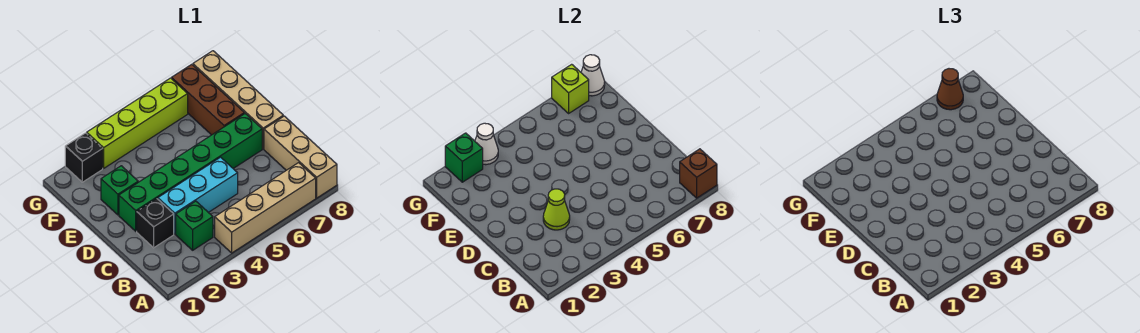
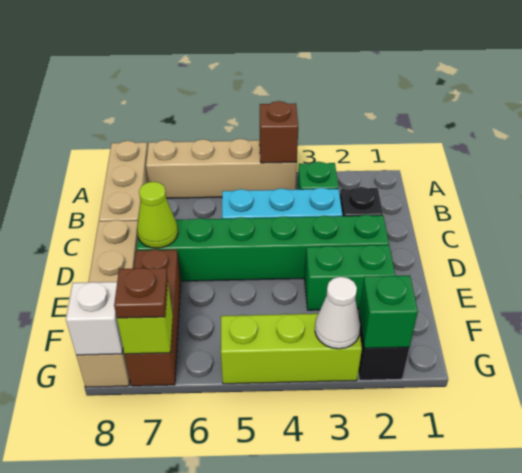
brown 1x1 brick [680,149,717,198] -> brown 1x1 brick moved to [260,101,298,163]
lime 1x1 cone [543,189,570,230] -> lime 1x1 cone moved to [137,182,178,248]
green 1x1 brick [101,166,138,215] -> green 1x2 brick [305,245,395,310]
lime 1x4 brick [87,78,188,168] -> lime 1x3 brick [221,314,362,384]
brown 1x1 cone [937,69,963,110] -> brown 1x1 plate [114,268,168,318]
white 1x1 cone [581,55,605,96] -> white 1x1 brick [66,282,123,355]

